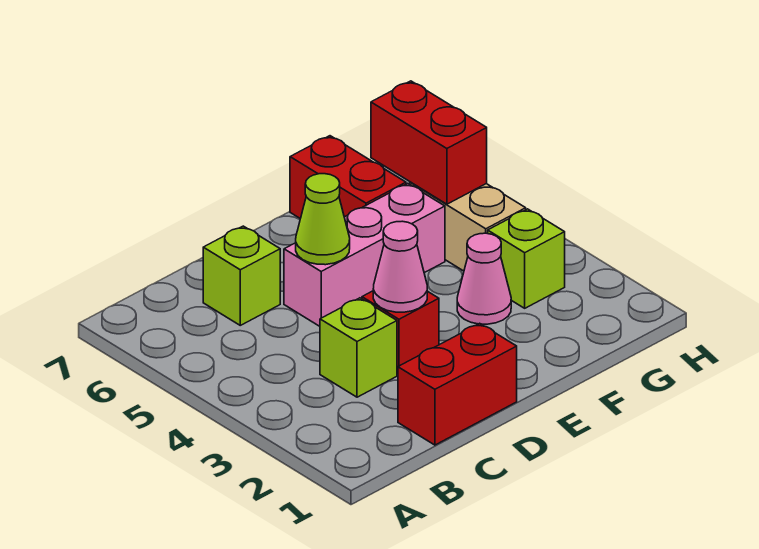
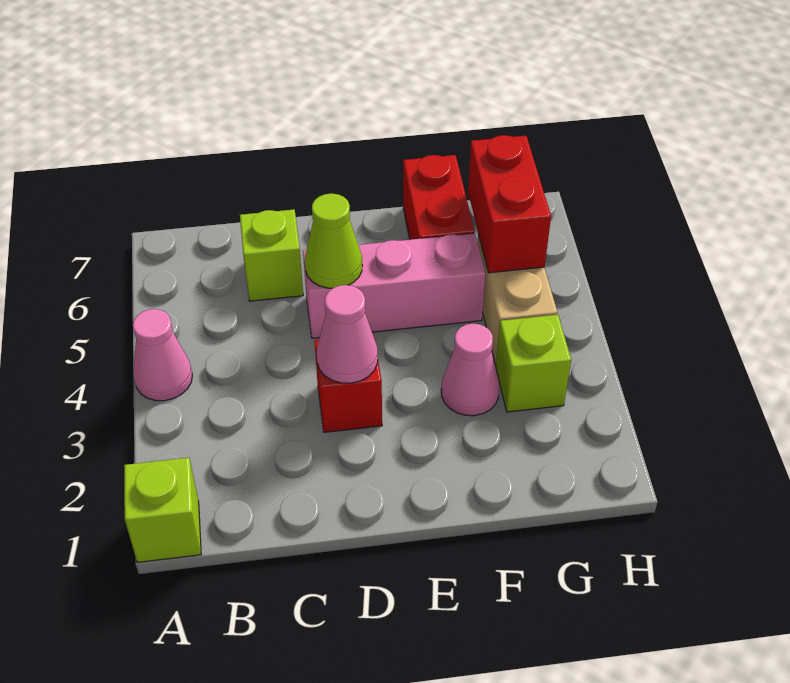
none -> pink 1x1 cone [133,309,192,401]
red 1x2 brick [398,323,517,445] -> none
lime 1x1 brick [320,298,397,397] -> lime 1x1 brick moved to [124,458,201,562]

